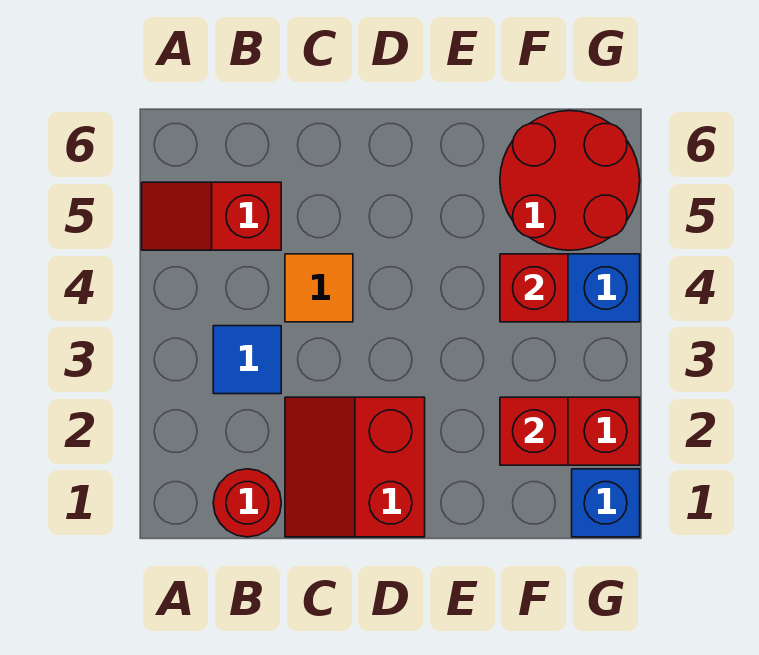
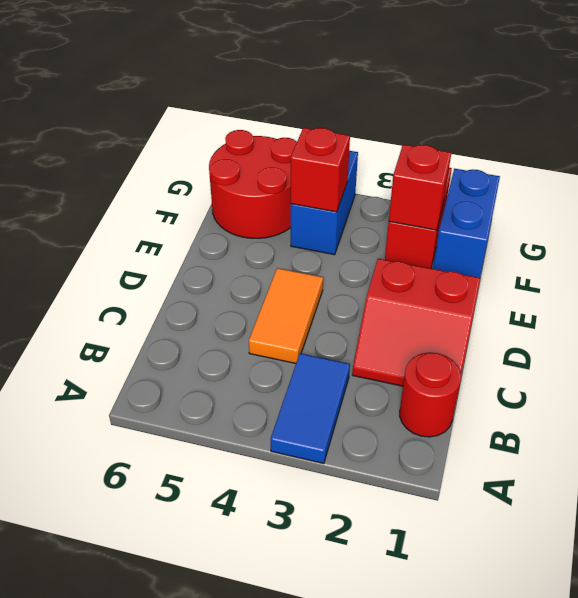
red 1x2 slope [142,182,281,250] -> none
blue 1x1 tile [213,326,281,394] -> blue 1x2 tile [271,353,350,464]
orange 1x1 tile [285,254,353,322] -> orange 1x2 tile [249,268,323,363]
blue 1x1 brick [572,469,640,537] -> blue 1x2 brick [433,169,500,278]

